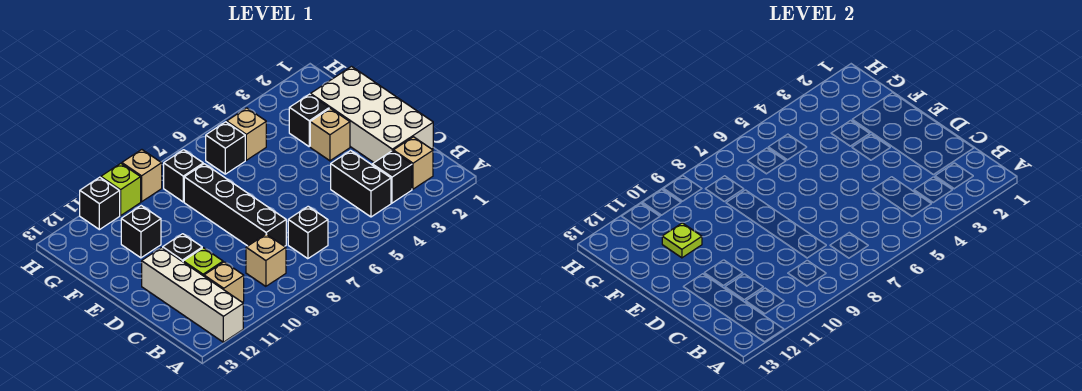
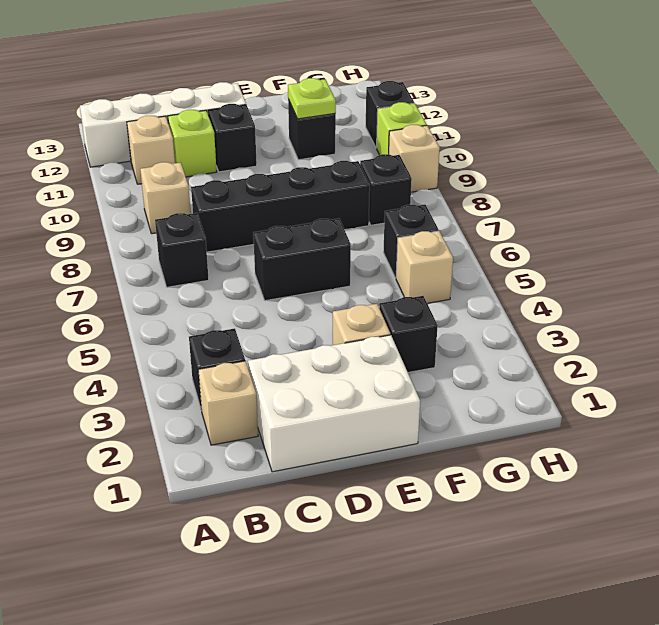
black 1x2 brick [331,151,391,217] -> black 1x2 brick moved to [253,218,351,301]
white 2x4 brick [311,67,433,162] -> white 2x3 brick [248,335,420,472]

